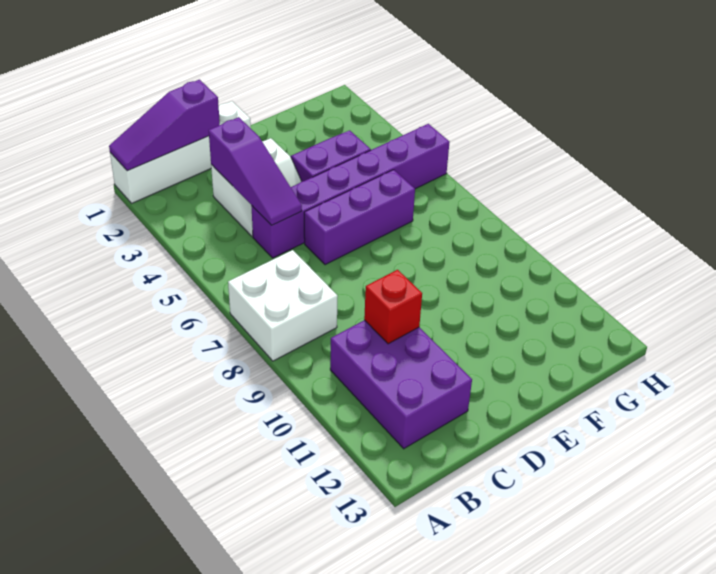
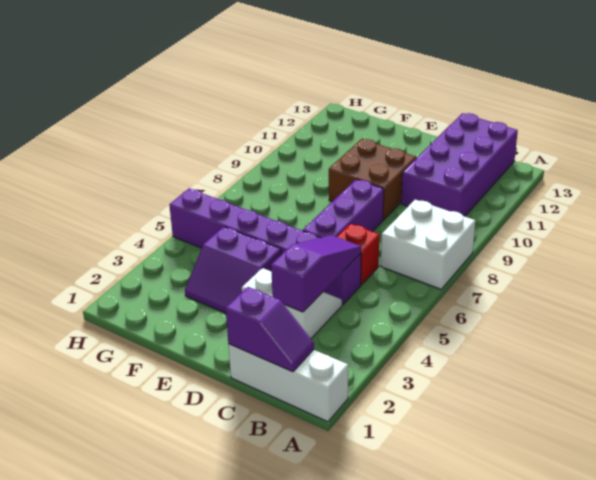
white 1x4 brick [110,101,251,203] -> white 1x3 brick [228,344,348,422]
purple 1x3 slope [109,80,220,171] -> purple 1x2 slope [226,287,314,372]
purple 2x3 brick [330,320,472,449] -> purple 2x4 brick [401,113,518,216]
red 1x1 brick [364,270,422,344] -> red 1x1 brick moved to [337,224,379,285]
purple 1x3 brick [304,170,415,265] -> purple 1x3 brick turned to [303,179,384,238]
none -> brown 2x2 brick [329,139,416,220]

